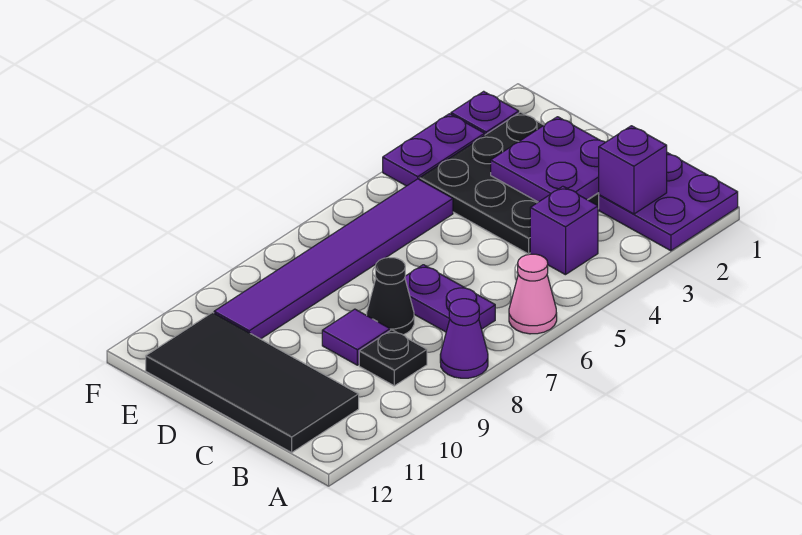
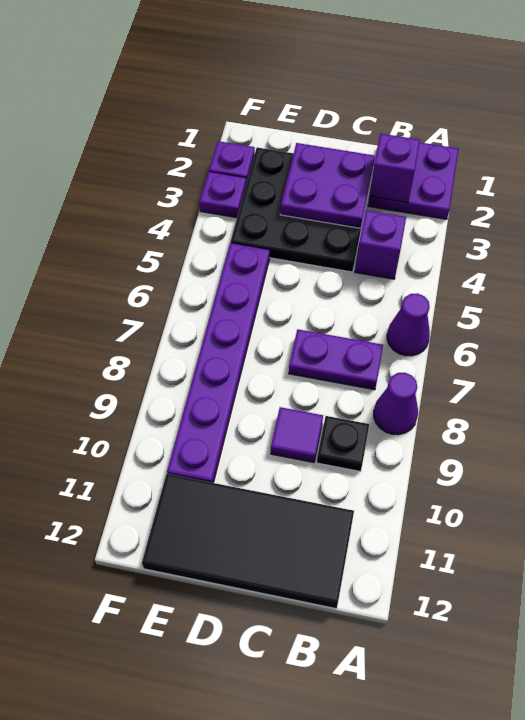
pink 1x1 cone [509,254,557,334] -> purple 1x1 cone [387,293,430,356]
black 1x1 cone [367,257,414,335] -> none
purple 1x6 tile [214,179,453,339] -> purple 1x6 plate [167,243,270,483]
purple 1x2 plate [383,114,485,186] -> purple 1x1 plate [199,172,246,218]

